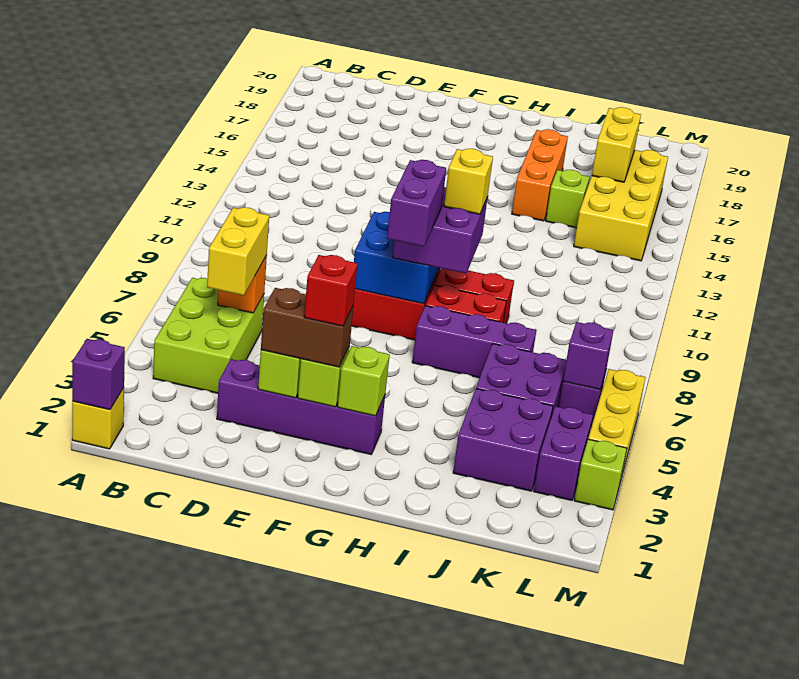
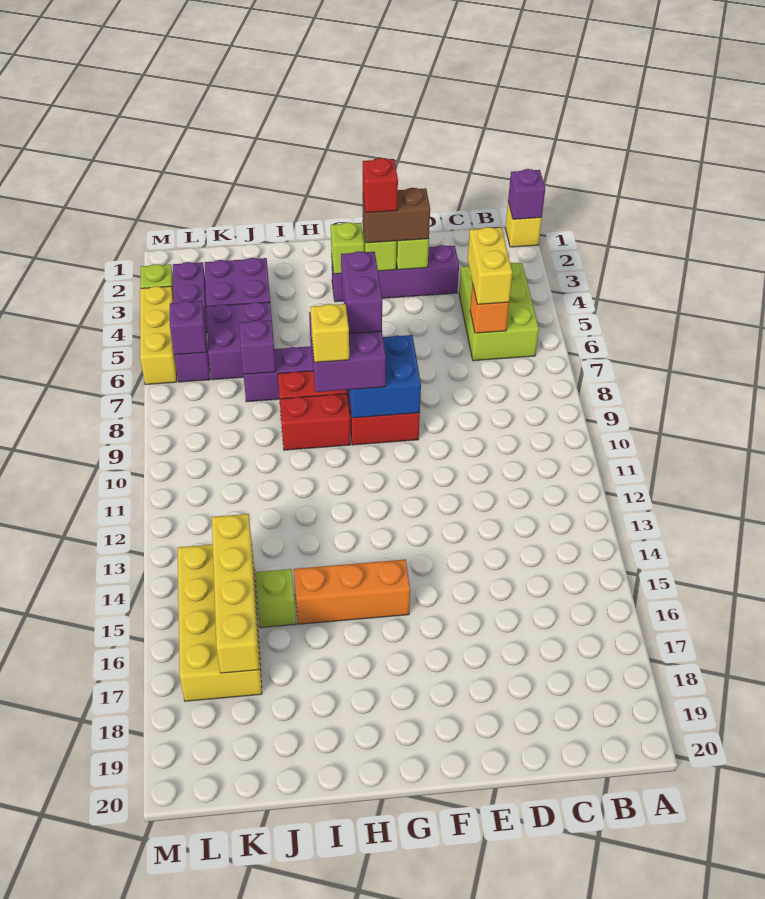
orange 1x3 brick [512,129,568,221] -> orange 1x3 brick turned to [294,559,410,624]
none -> purple 1x1 brick [239,320,276,374]
yellow 1x2 brick [592,107,641,182] -> yellow 1x4 brick [212,514,259,673]

